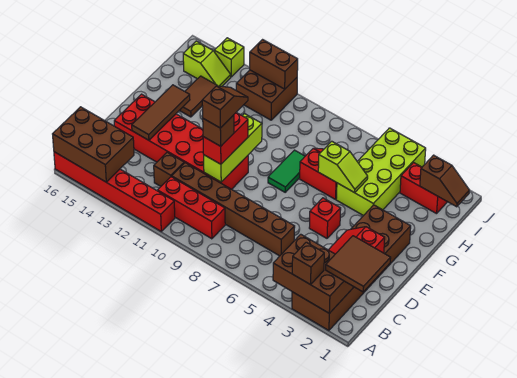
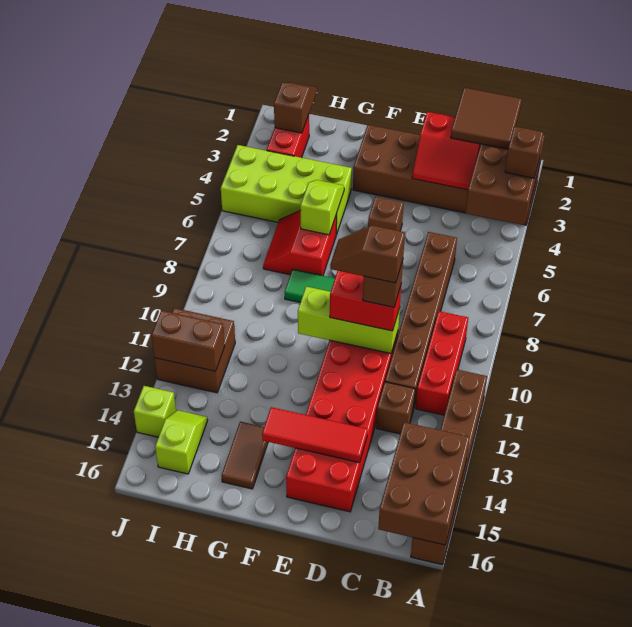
red 1x6 brick [54,152,175,231] -> brown 1x6 brick [411,370,487,565]
brown 1x3 tile [132,85,190,140] -> red 1x3 tile [262,407,368,463]
red 1x1 brick [309,198,341,238] -> brown 1x1 brick [368,197,404,231]
brown 1x2 tile [179,76,217,117] -> brown 1x2 tile turned to [221,422,268,489]
brown 1x2 brick [250,40,298,89] -> brown 1x2 brick turned to [151,310,225,371]

